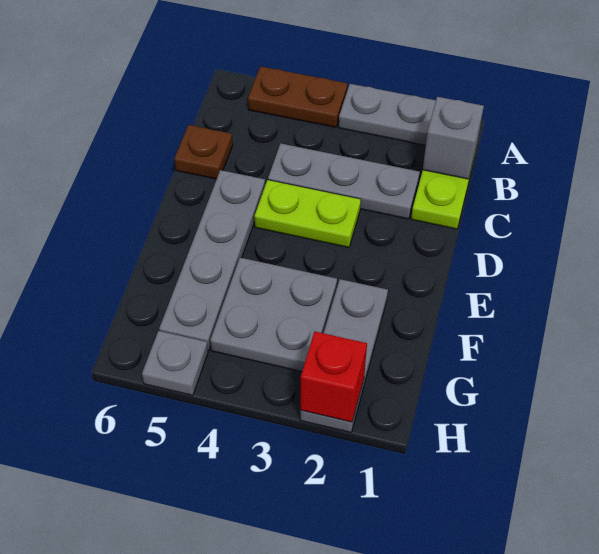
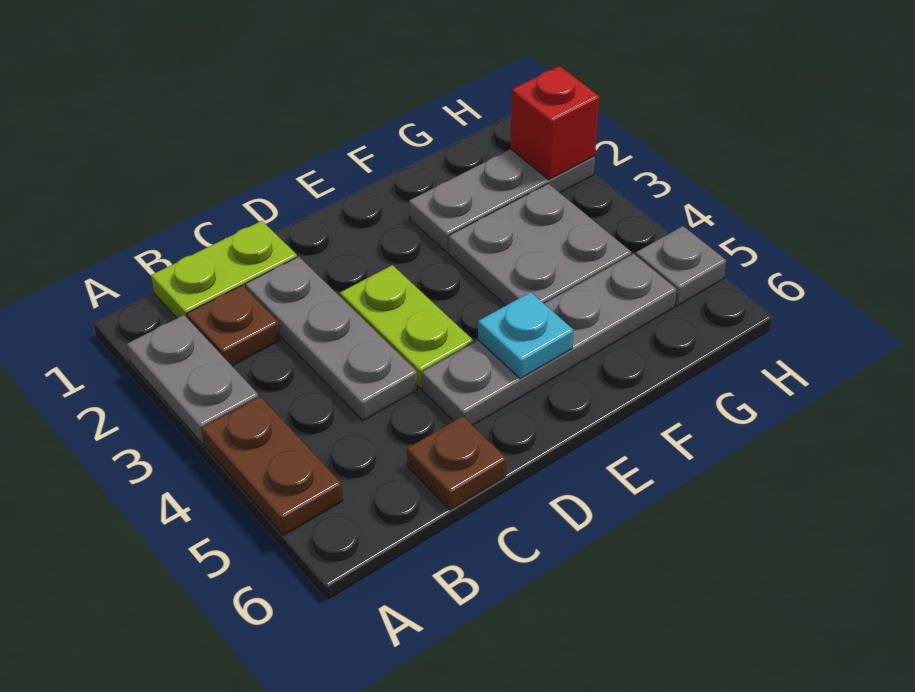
grey 1x1 brick [423,97,484,179] -> none
none -> brown 1x1 plate [187,285,280,366]
none -> cyan 1x1 plate [478,292,573,379]

